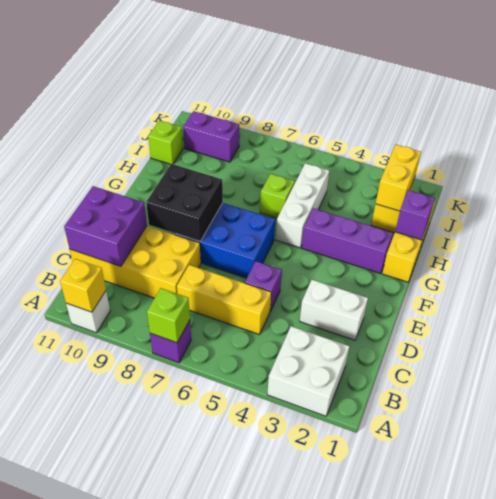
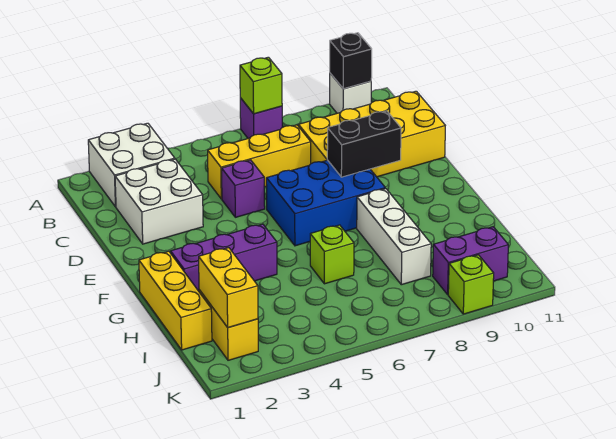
yellow 1x1 brick [60,259,106,312] -> black 1x1 brick [330,33,372,89]
purple 2x2 brick [64,186,147,266] -> none
white 1x2 brick [300,280,368,340] -> white 2x2 brick [115,159,203,244]
black 2x2 brick [146,164,223,241] -> black 1x2 brick [327,111,401,177]
white 1x3 brick [276,163,329,248] -> white 1x3 brick moved to [357,189,431,285]
purple 1x1 brick [395,190,435,240] -> none
lime 1x1 brick [148,120,183,164] -> lime 1x1 brick moved to [448,255,494,314]

